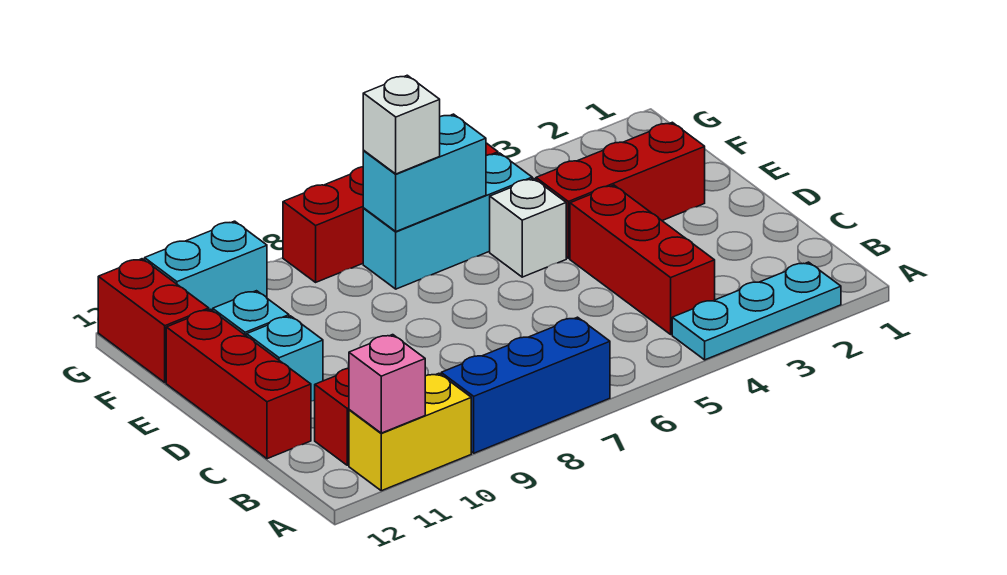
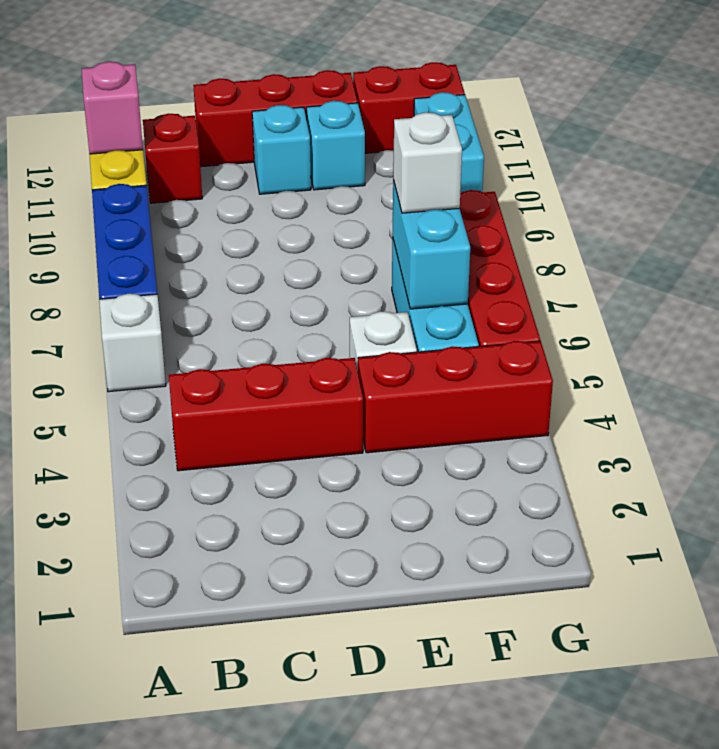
cyan 1x3 plate [672,262,841,360] -> none
none -> white 1x1 brick [99,294,166,392]
red 1x3 brick [536,122,705,258] -> red 1x3 brick turned to [358,341,553,453]

